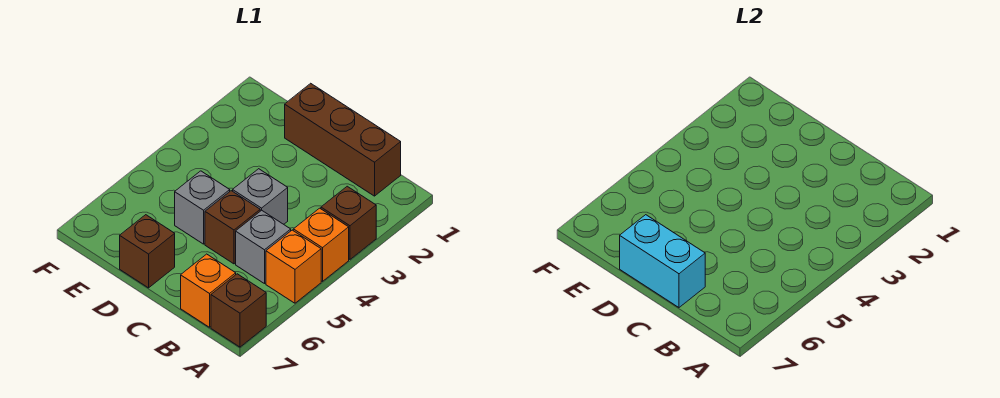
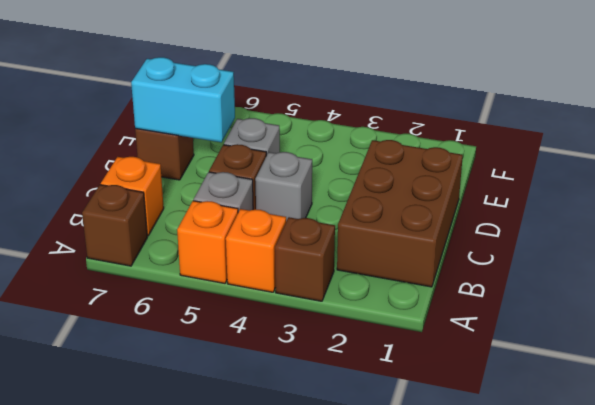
brown 1x3 brick [285,83,401,196] -> brown 2x3 brick [337,140,463,287]
cyan 1x2 brick [620,215,705,307] -> cyan 1x2 brick turned to [131,57,235,142]

